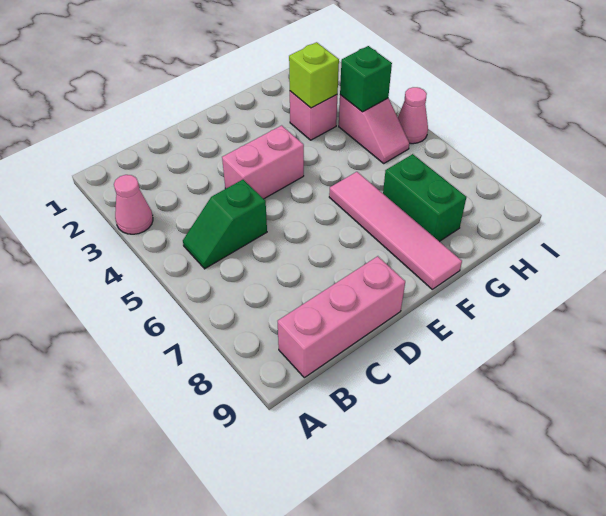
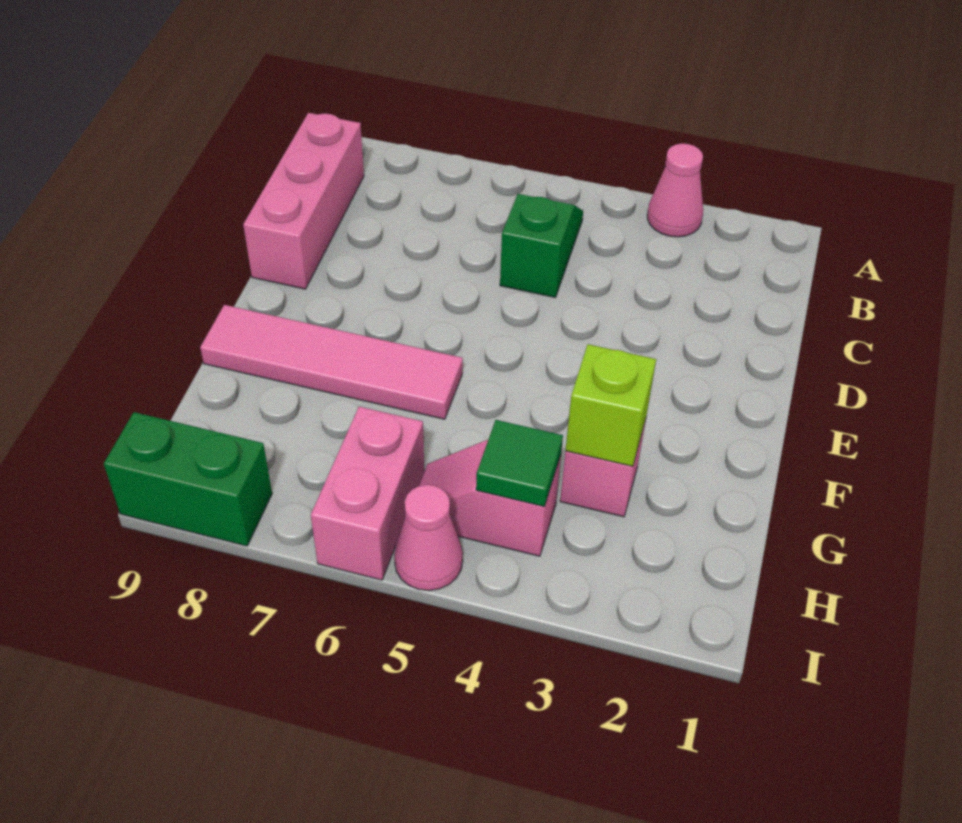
pink 1x2 brick [222,125,304,199] -> pink 1x2 brick moved to [311,407,424,580]
green 1x2 brick [383,154,466,242] -> green 1x2 brick moved to [104,412,272,546]
green 1x1 brick [340,46,392,112] -> green 1x1 tile [476,420,563,507]

